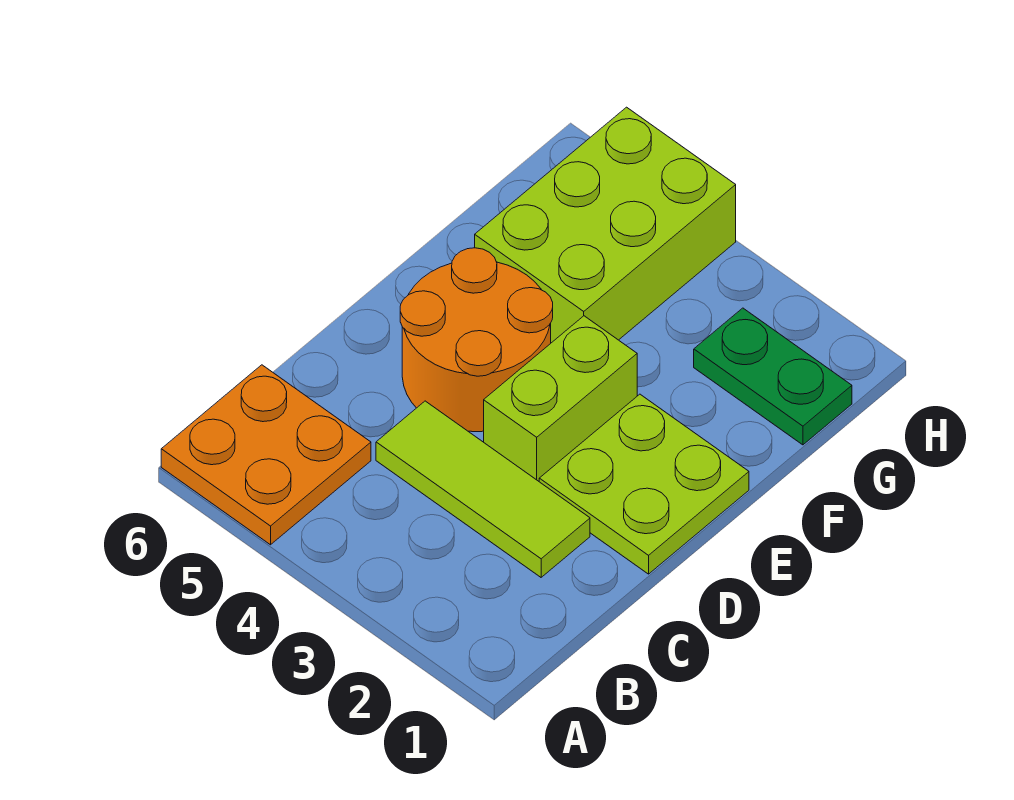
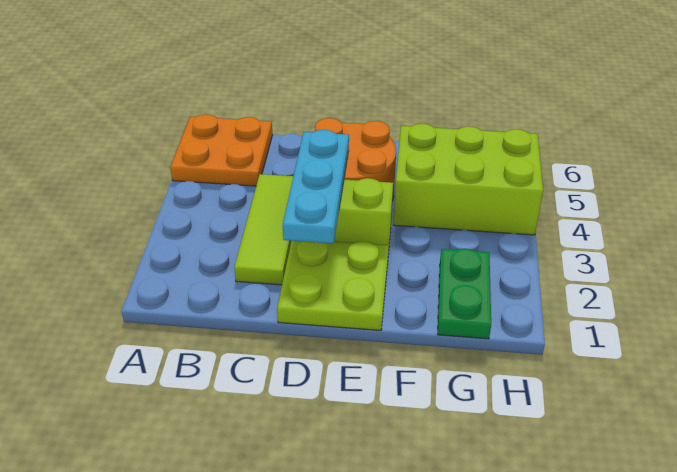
none -> cyan 1x3 plate [283,130,349,244]

